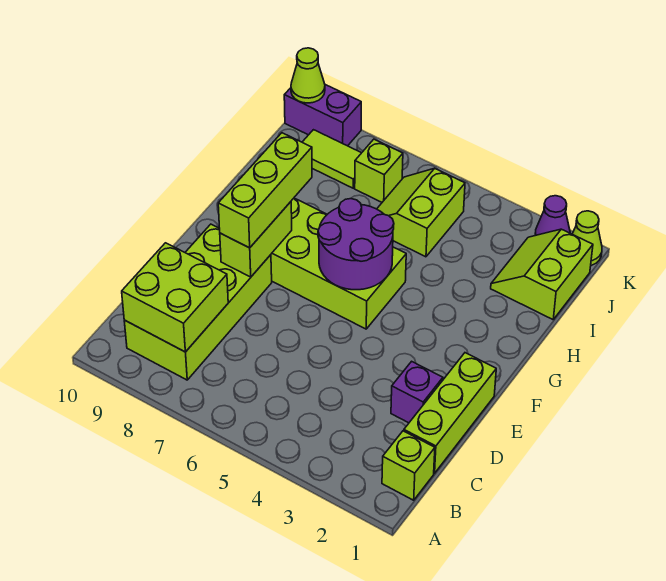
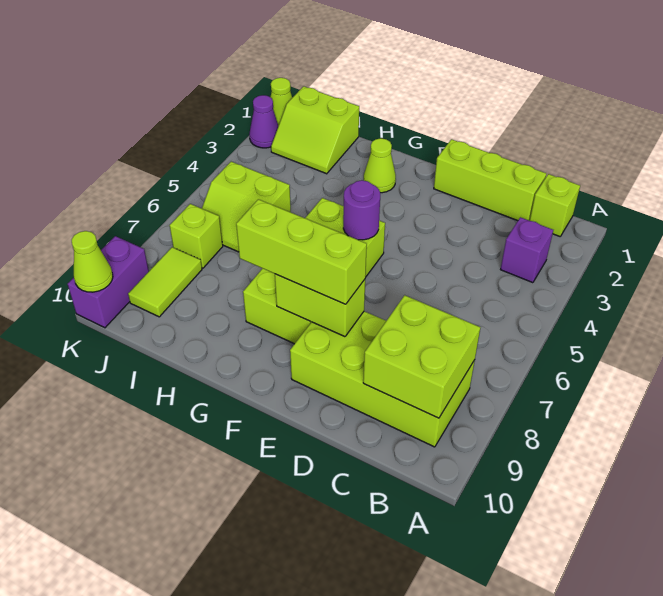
purple 1x1 brick [391,361,443,423] -> purple 1x1 brick moved to [501,217,553,283]
purple 2x2 round brick [318,199,394,290] -> purple 1x1 round brick [343,180,380,240]
none -> lime 1x1 cone [364,138,396,193]

